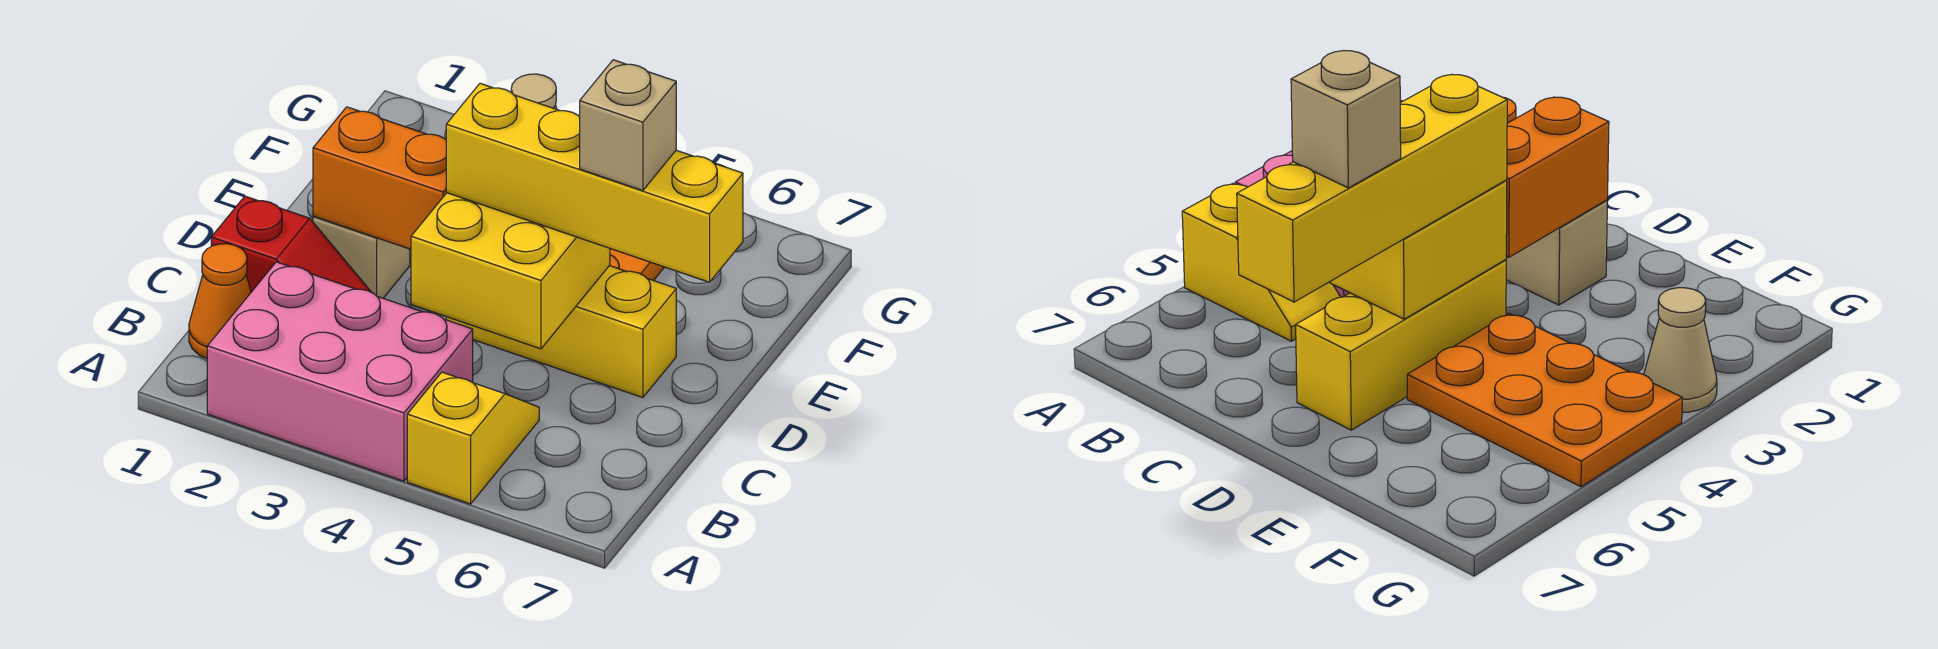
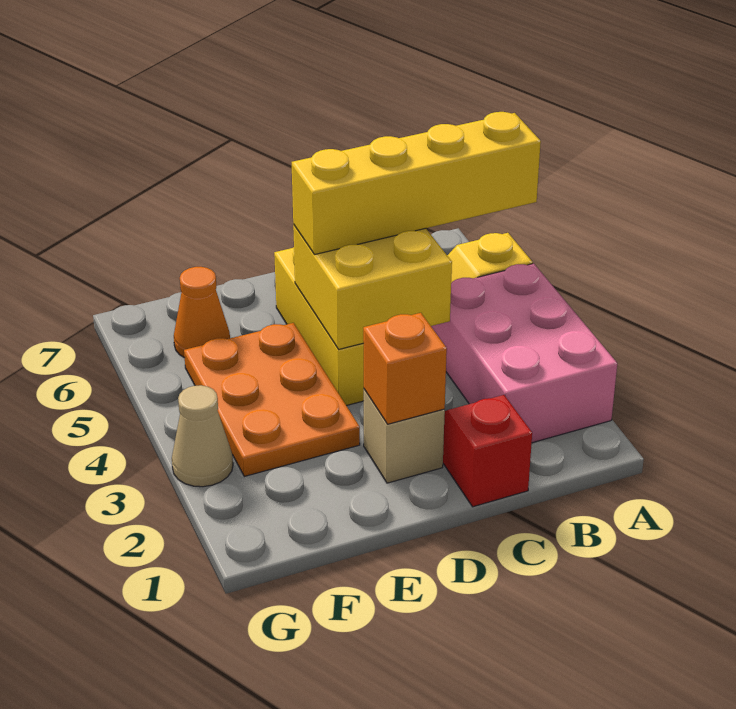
orange 1x1 cone [189,244,251,359] -> orange 1x1 cone moved to [174,267,230,358]
orange 1x2 brick [313,107,446,249] -> orange 1x1 brick [363,313,447,424]
yellow 1x4 brick [446,83,743,282] -> yellow 1x4 brick turned to [292,112,541,255]
tan 1x1 brick [580,60,676,191] -> none
orange 2x3 plate [1407,314,1682,487] -> orange 2x3 plate turned to [184,323,360,476]

